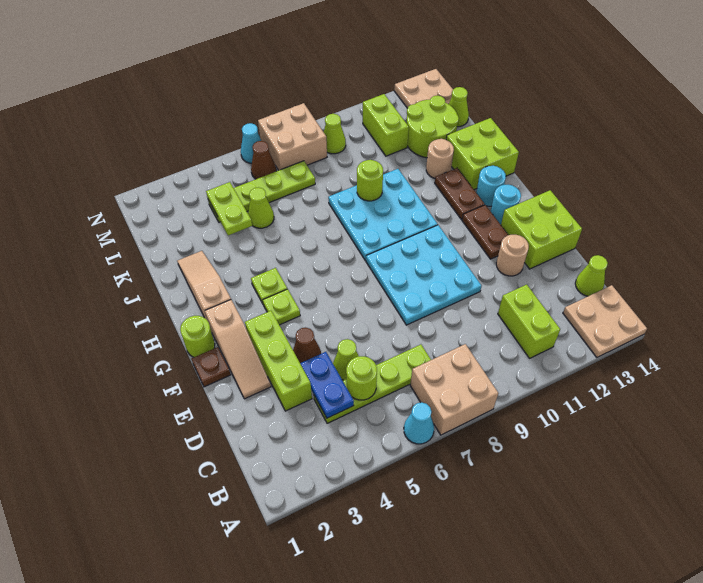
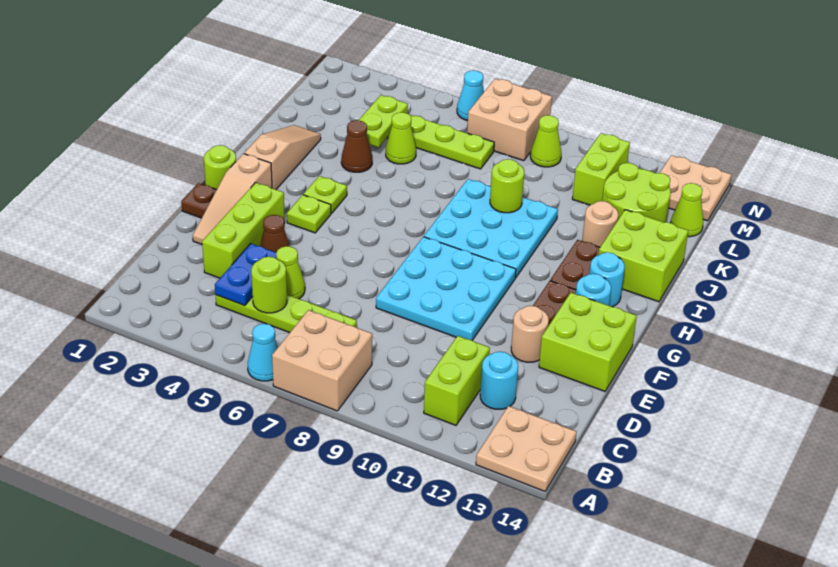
none -> cyan 1x1 round brick [480,351,518,409]
lime 1x1 cone [575,255,608,296] -> none
brown 1x1 cone [251,141,276,179] -> brown 1x1 cone moved to [341,120,372,172]

